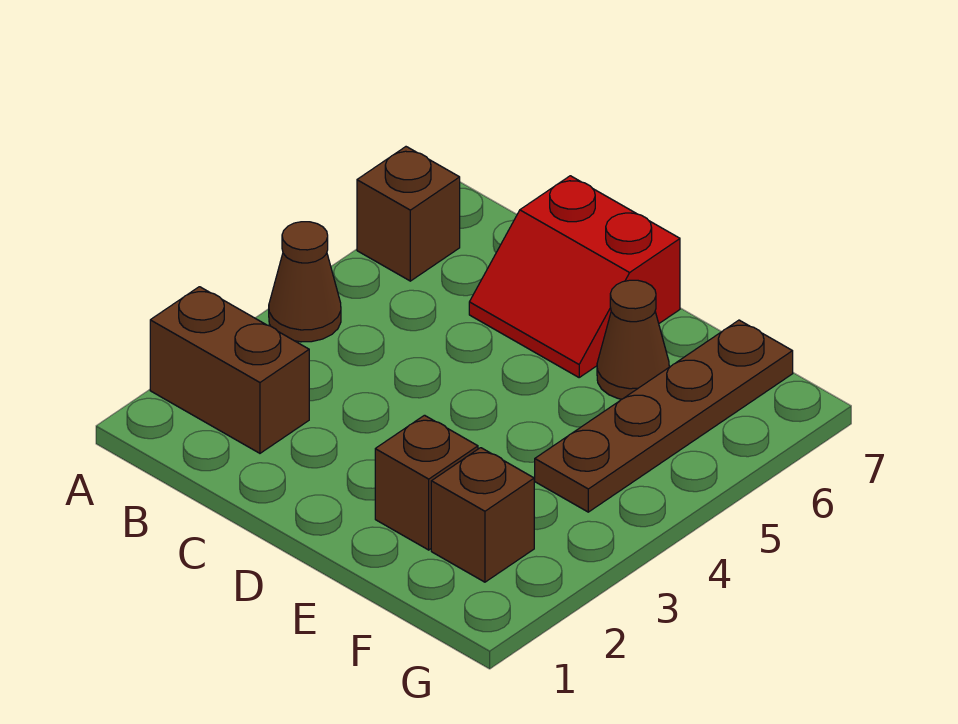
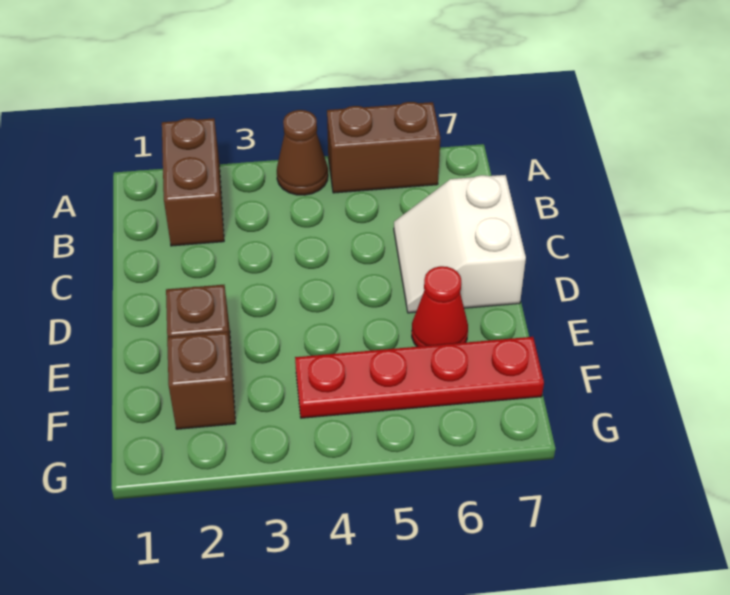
brown 1x1 brick [357,147,460,281] -> brown 1x2 brick [327,102,440,193]
red 2x2 slope [469,176,680,377] -> white 2x2 slope [394,175,526,313]
brown 1x1 cone [597,280,669,399] -> red 1x1 cone [412,266,468,347]
brown 1x4 plate [535,320,793,512] -> red 1x4 plate [295,337,544,418]

